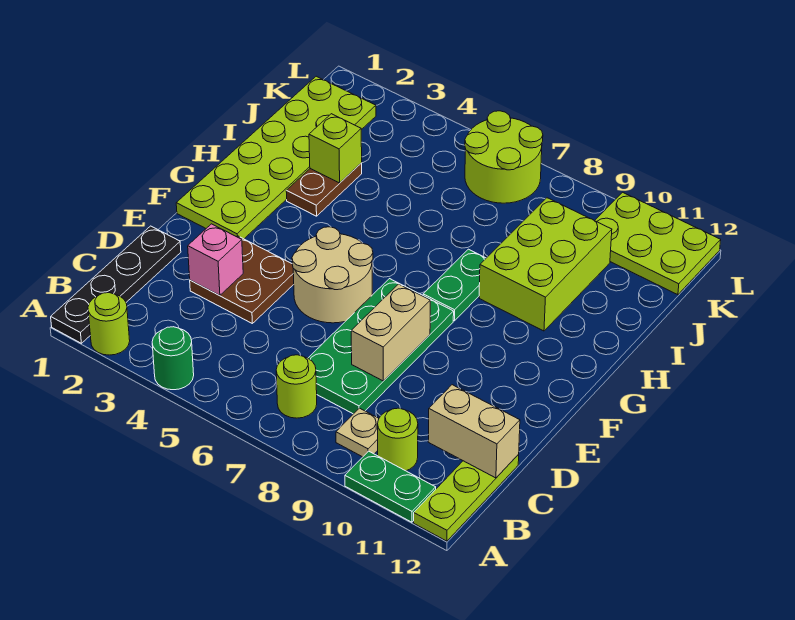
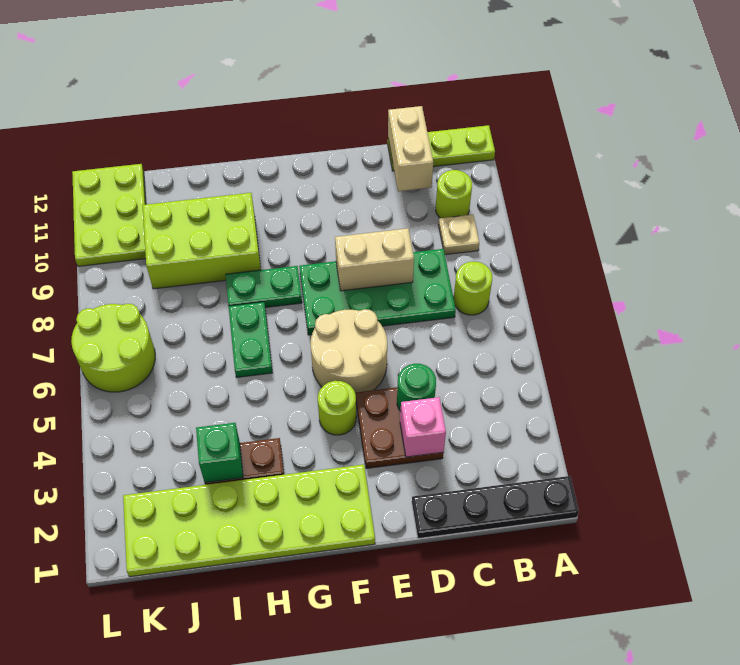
lime 1x1 round brick [88,293,130,355] -> lime 1x1 round brick moved to [318,381,356,435]
green 1x1 round brick [152,327,194,390] -> green 1x1 round brick moved to [397,364,436,411]
green 1x2 plate [345,451,436,522] -> green 1x2 plate moved to [229,302,272,378]
lime 1x1 brick [309,114,362,183] -> green 1x1 brick [196,423,243,483]

